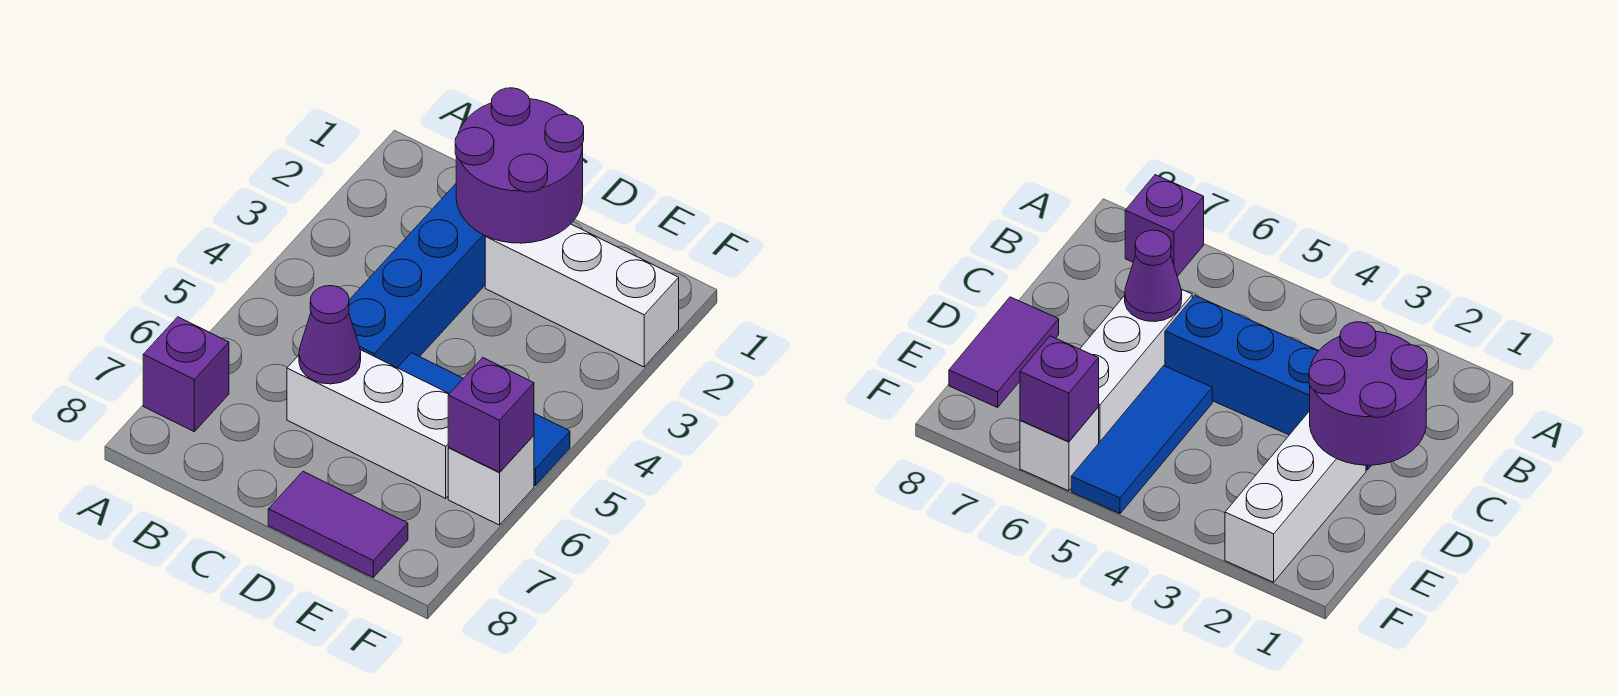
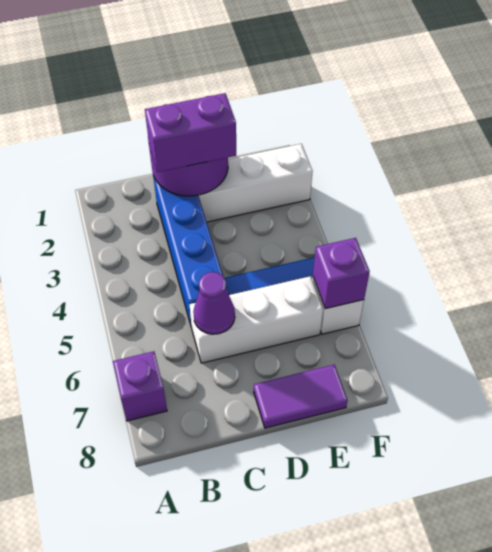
none -> purple 1x2 brick [145,93,236,172]

